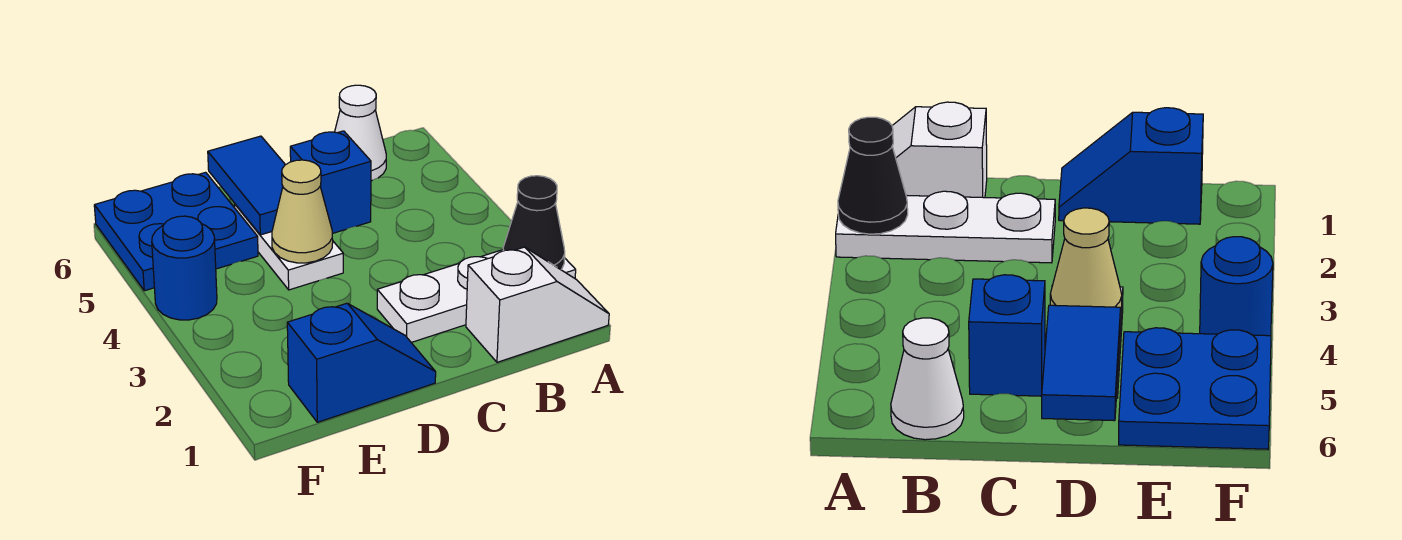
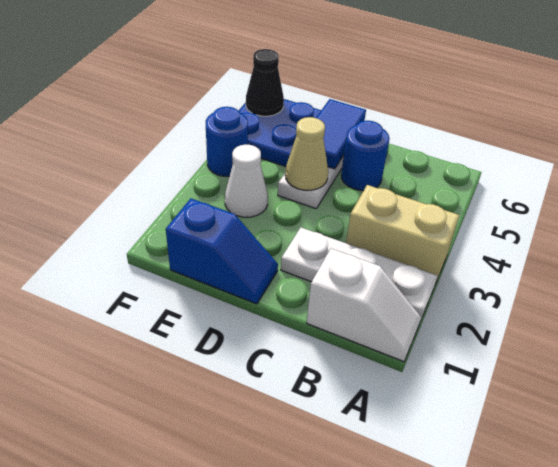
black 1x1 cone [503,176,565,270] -> black 1x1 cone moved to [246,49,284,116]
none -> tan 1x2 brick [346,185,460,284]
white 1x1 cone [335,85,386,181] -> white 1x1 cone moved to [225,145,268,217]
blue 1x1 brick [290,131,371,234] -> blue 1x1 round brick [341,121,390,191]

